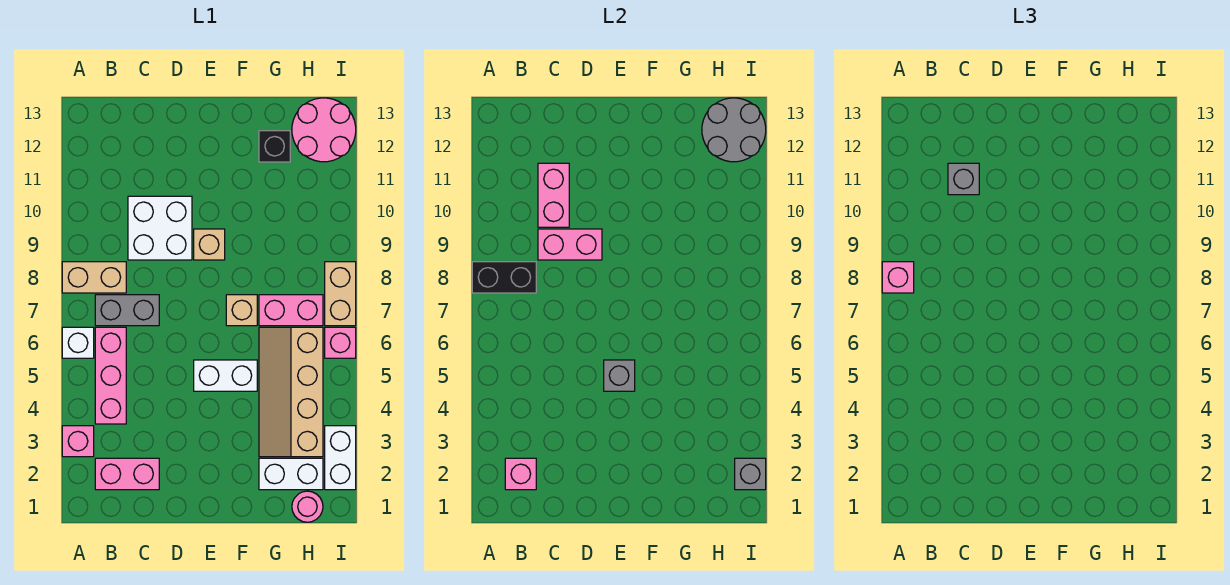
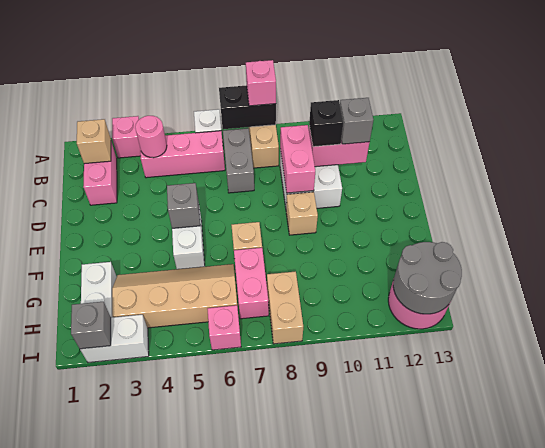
black 1x2 brick [472,262,536,293] -> black 1x2 brick turned to [219,85,276,129]
pink 1x1 brick [505,458,536,490] -> tan 1x1 brick [77,119,111,164]
black 1x1 brick [259,131,290,162] -> black 1x1 brick moved to [309,100,343,147]
pink 1x1 round brick [292,491,323,522] -> pink 1x1 round brick moved to [135,116,167,158]
tan 1x2 brick [325,262,356,326] -> tan 1x2 brick turned to [267,271,303,344]

